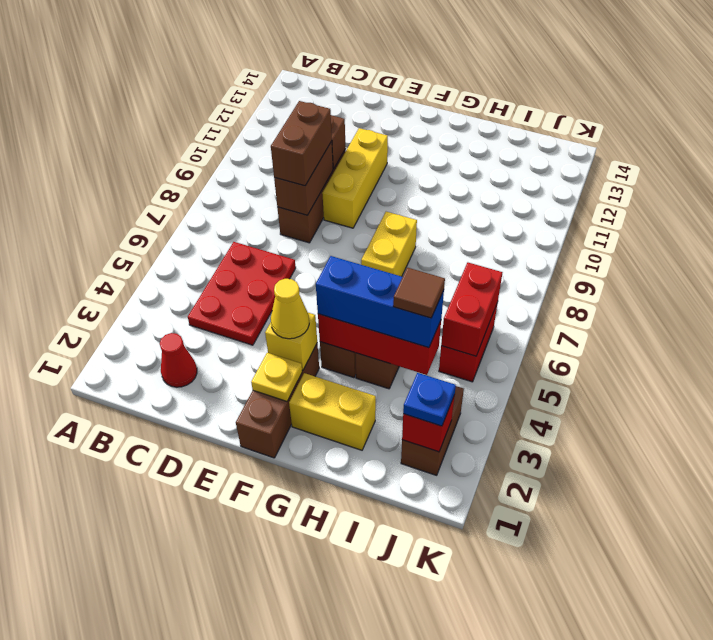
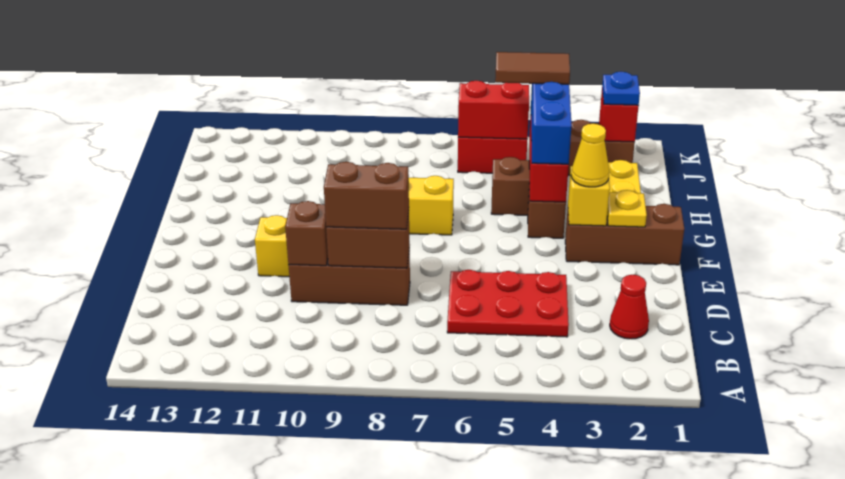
brown 1x1 tile [393,268,445,318] -> brown 1x2 tile [495,52,570,84]

